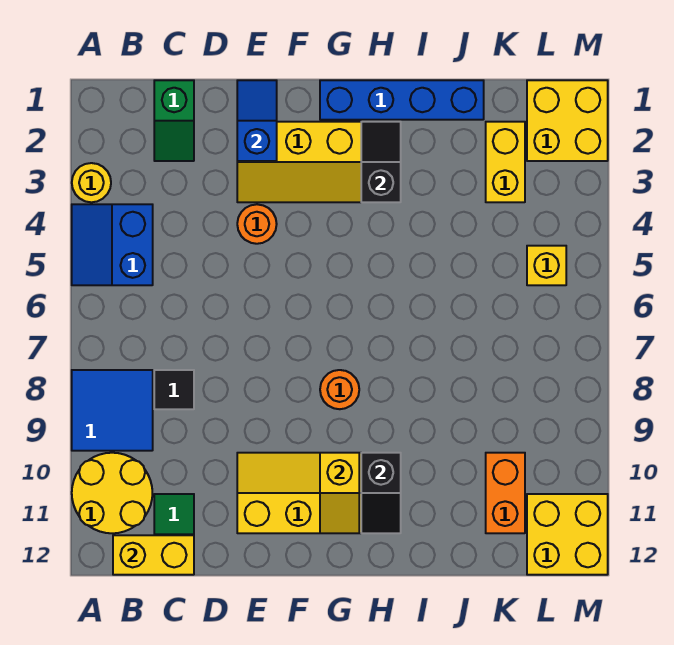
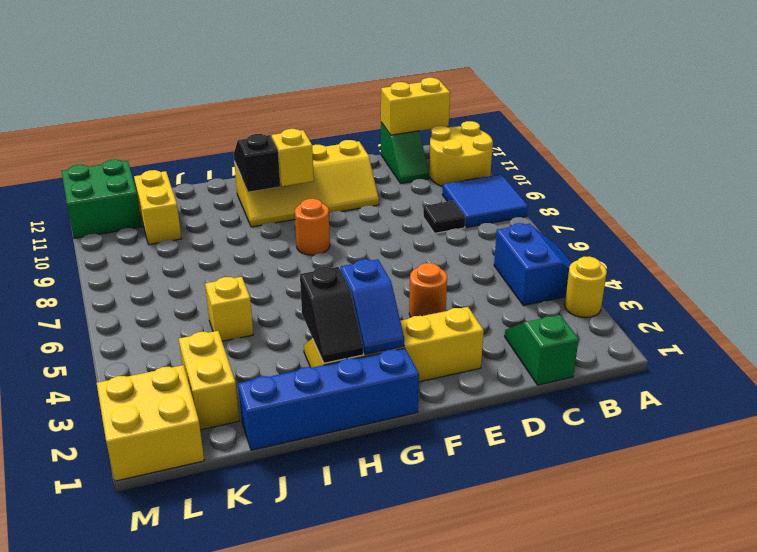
blue 1x2 slope [237,80,277,161] -> blue 1x2 slope moved to [340,259,404,354]
orange 1x2 brick [486,453,525,533] -> yellow 1x2 brick [134,170,181,245]
yellow 1x1 brick [527,246,566,285] -> yellow 1x1 brick moved to [205,277,253,341]
yellow 2x2 brick [527,494,608,575] -> green 2x2 brick [62,159,142,238]

